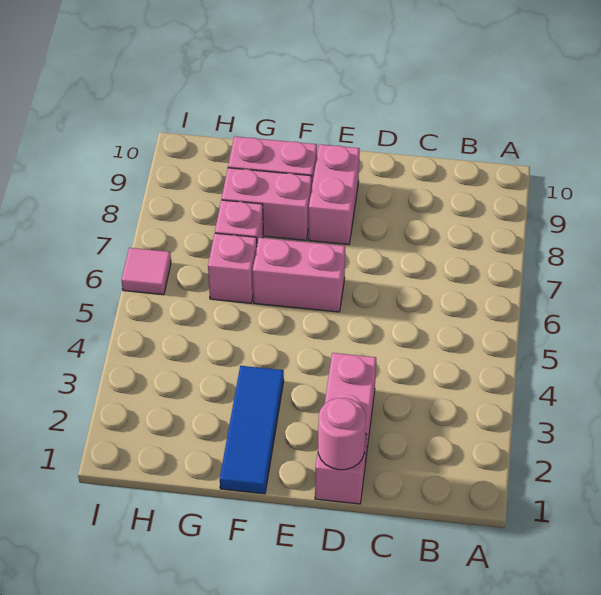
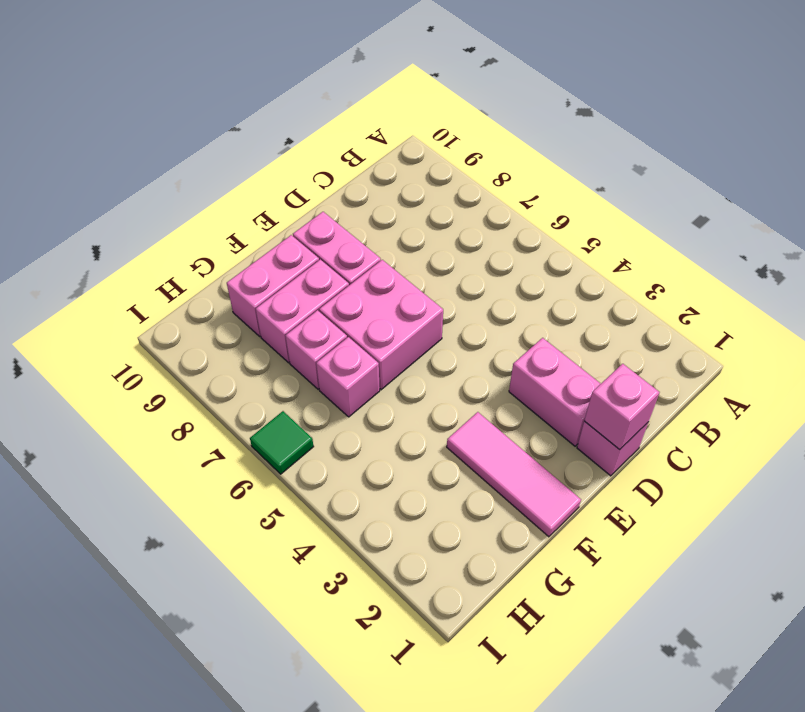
pink 1x1 round brick [318,398,366,470] -> pink 1x1 brick [584,364,659,450]
pink 1x2 brick [253,238,345,312] -> pink 2x2 brick [319,260,443,390]
blue 1x3 tile [220,366,284,494] -> pink 1x3 tile [447,412,581,537]
pink 1x1 tile [122,248,171,295] -> green 1x1 tile [250,411,314,474]

